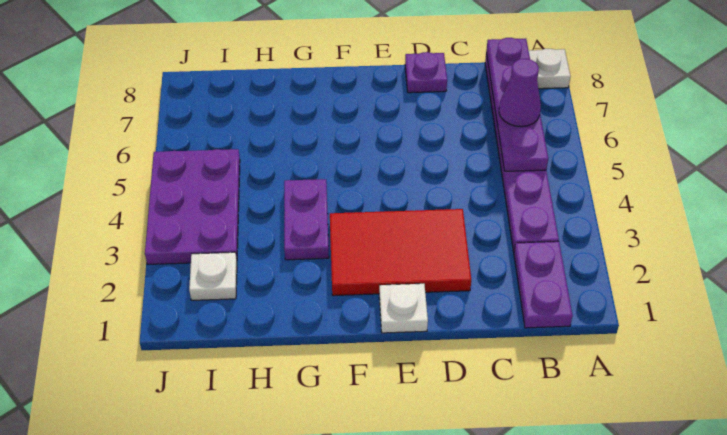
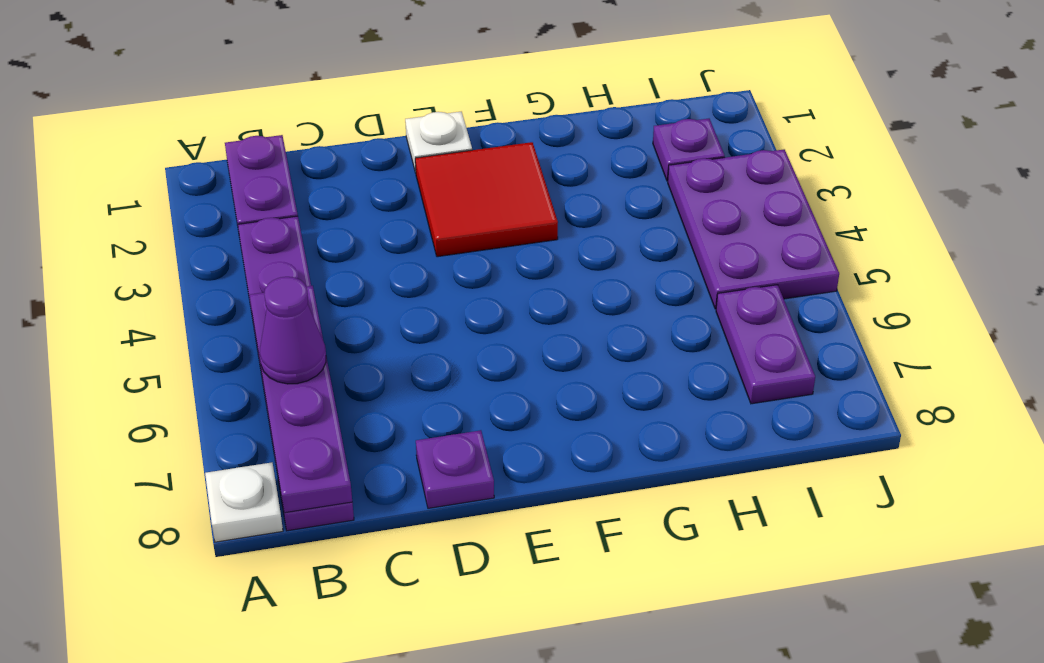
red 2x3 tile [330,209,471,296] -> red 2x2 tile [415,142,558,257]
purple 1x2 plate [284,179,329,260] -> purple 1x2 plate moved to [716,285,815,404]
white 1x1 plate [189,252,237,300] -> purple 1x1 plate [653,119,725,181]

